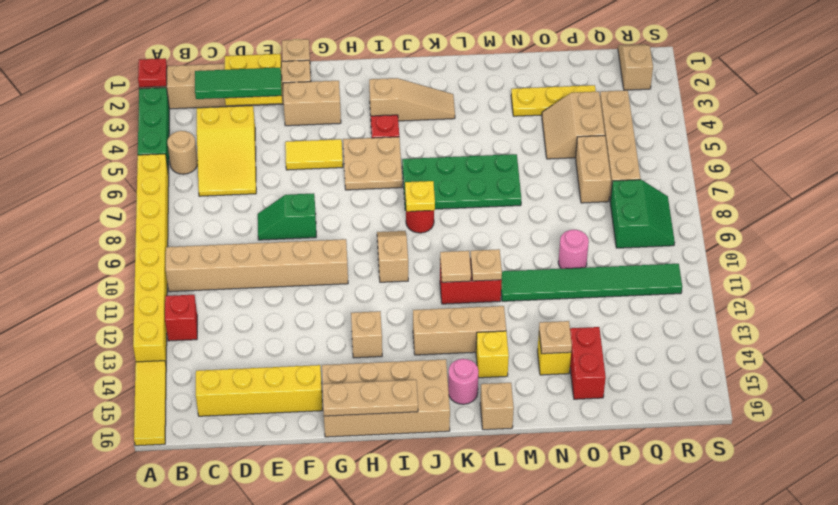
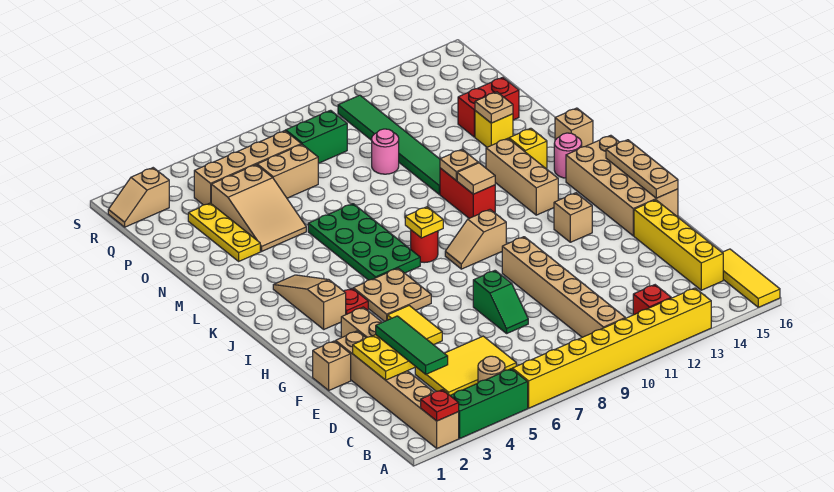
yellow 1x3 tile [134,361,166,446] -> yellow 1x3 tile turned to [722,249,780,307]
yellow 2x3 slope [197,106,256,196] -> yellow 2x3 tile [415,336,516,395]
tan 2x2 slope [542,92,605,159] -> tan 2x3 slope [211,165,306,251]

